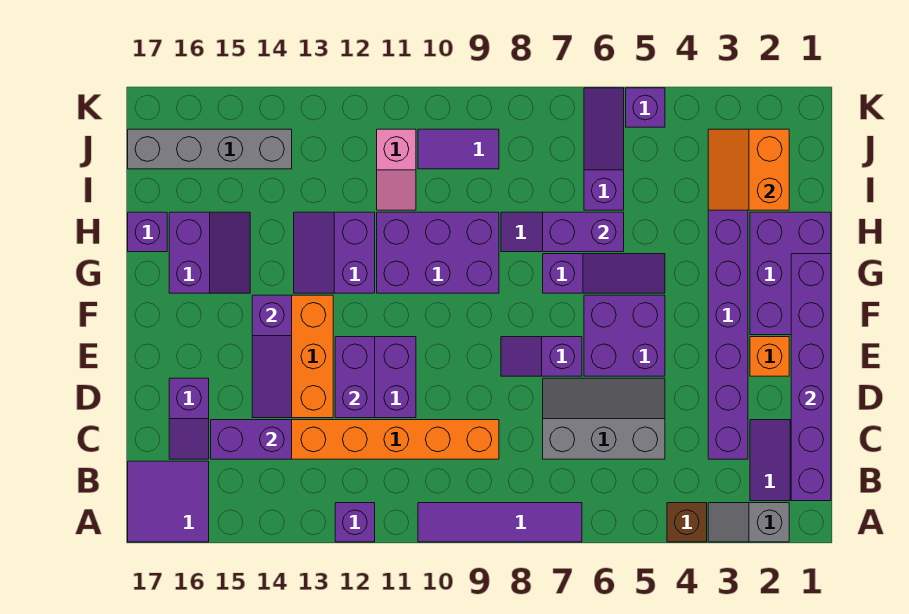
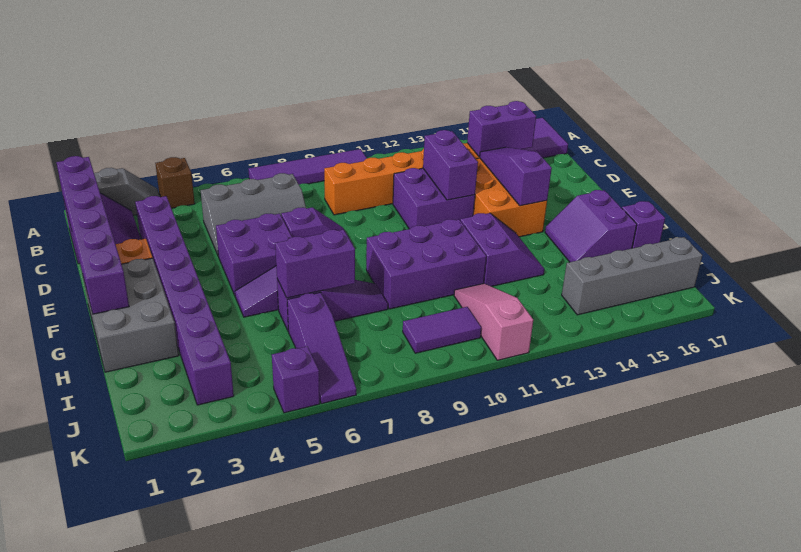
purple 1x1 brick [335,503,375,542] -> none
purple 1x2 slope [169,378,209,459] -> none
purple 2x3 brick [750,212,831,335] -> grey 2x3 brick [83,258,179,372]
orange 2x2 slope [708,129,789,210] -> none
pink 1x2 slope [377,129,416,210] -> pink 1x3 slope [454,283,533,360]

